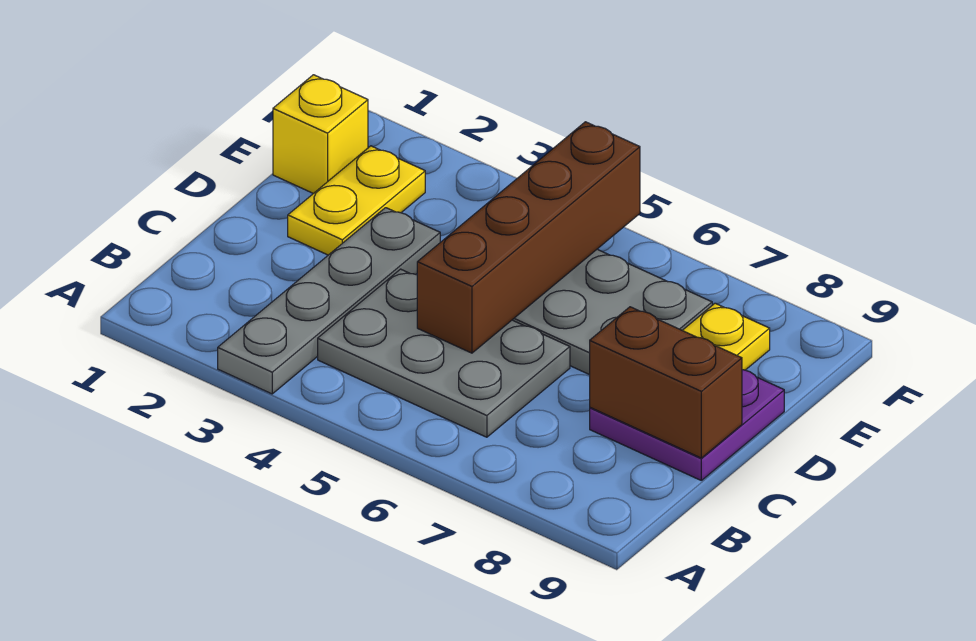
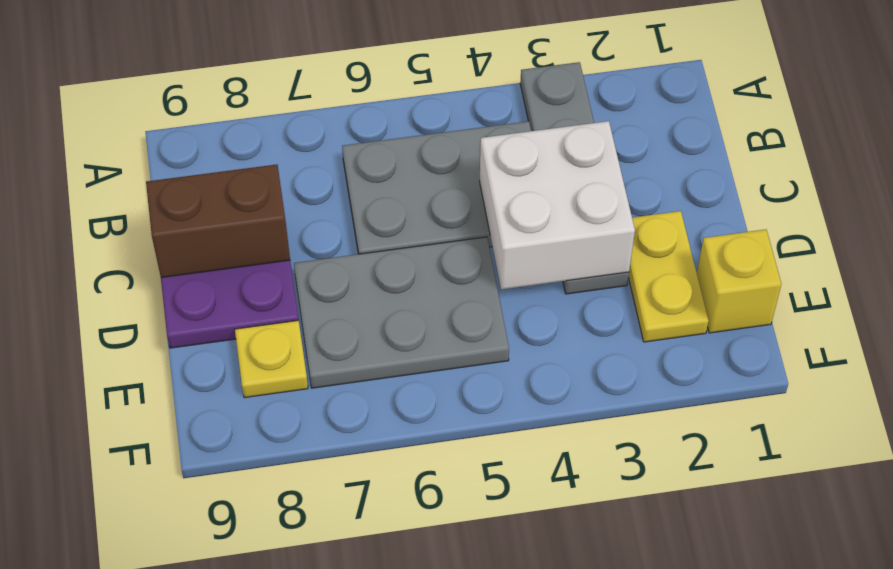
none -> white 2x2 brick [480,121,635,289]
brown 1x4 brick [417,122,640,353] -> none

